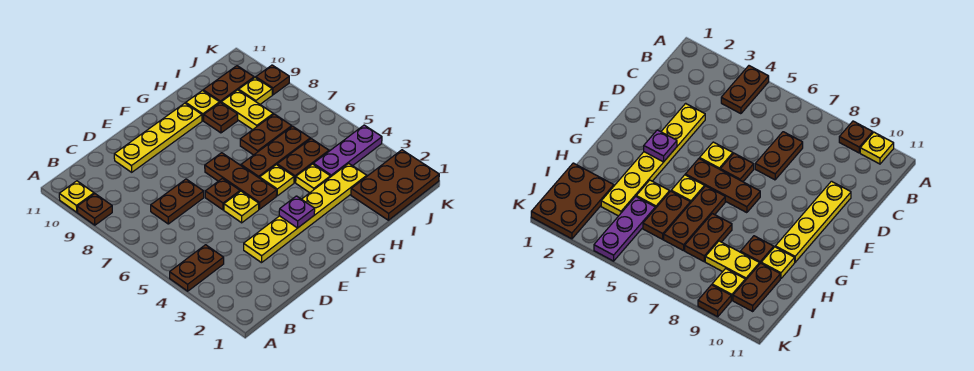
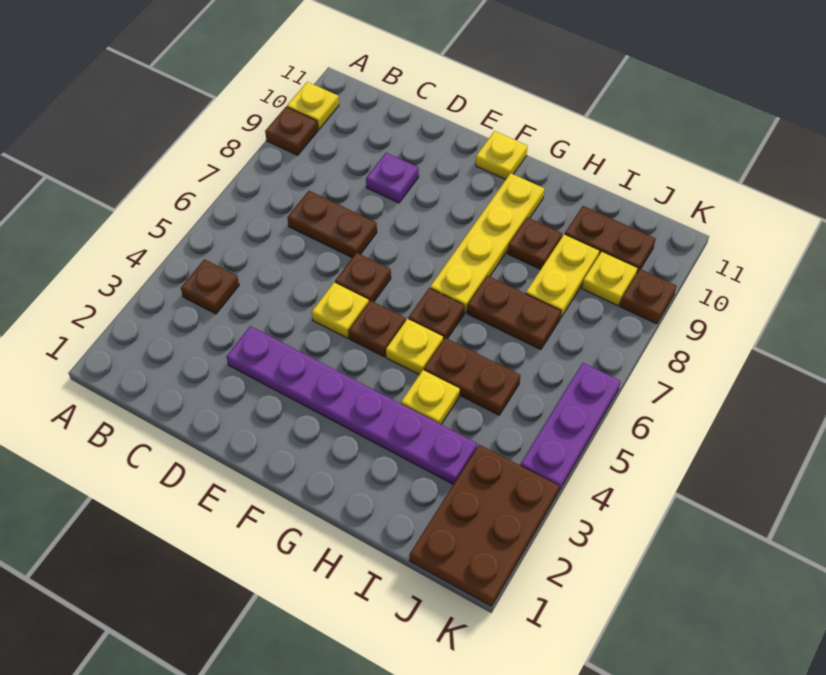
brown 1x2 plate [170,245,224,291] -> brown 1x1 plate [181,259,239,314]
yellow 1x6 plate [244,163,367,263] -> purple 1x6 plate [227,326,477,485]
yellow 1x4 plate [114,103,202,172] -> yellow 1x4 plate turned to [430,173,544,313]
purple 1x1 plate [279,196,315,228] -> purple 1x1 plate moved to [366,153,419,203]
brown 1x3 plate [205,153,277,209] -> brown 1x1 plate [348,301,406,357]
brown 1x3 plate [241,126,310,178] -> brown 1x1 plate [408,288,465,340]
yellow 1x1 plate [186,91,220,121] -> yellow 1x1 plate moved to [476,131,528,179]
brown 2x3 plate [351,150,439,220] -> brown 2x3 plate turned to [410,445,559,606]
purple 1x3 plate [313,125,382,177] -> purple 1x3 plate turned to [521,363,621,492]

